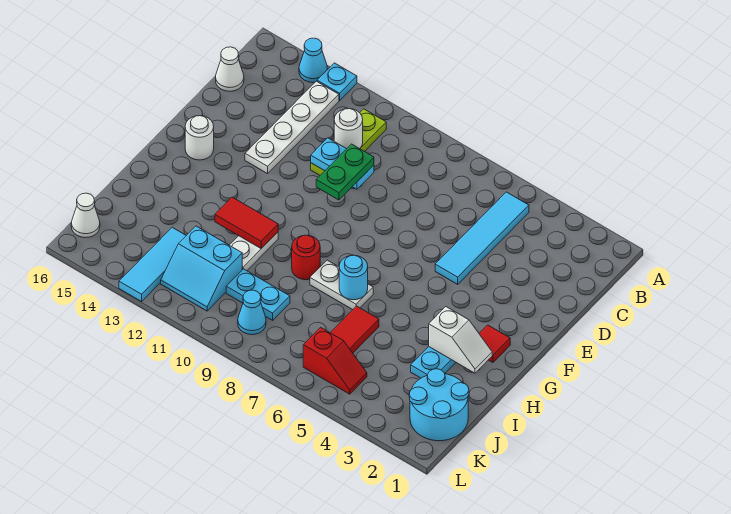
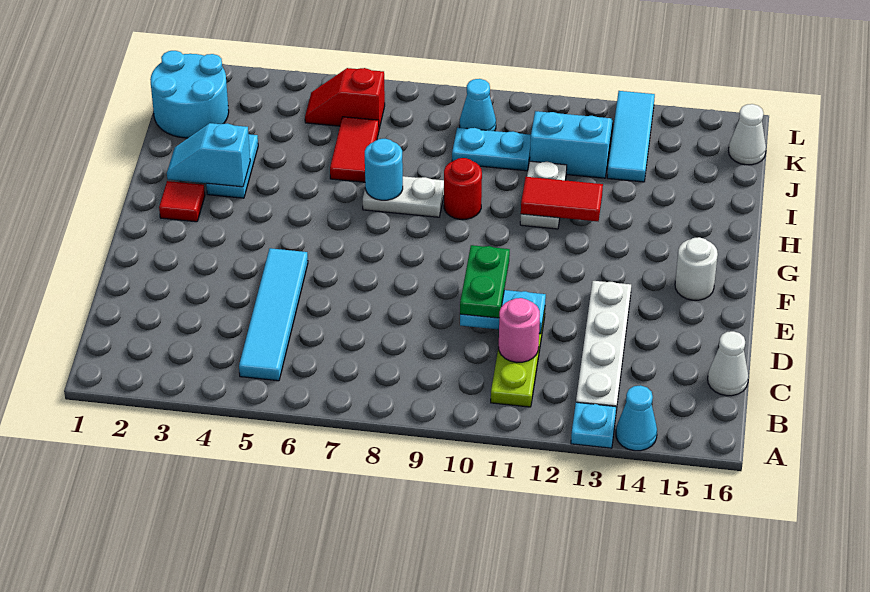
white 1x1 round brick [334,109,363,149] -> pink 1x1 round brick [499,298,540,362]
white 1x2 slope [429,307,492,373] -> cyan 1x2 slope [167,123,250,187]

